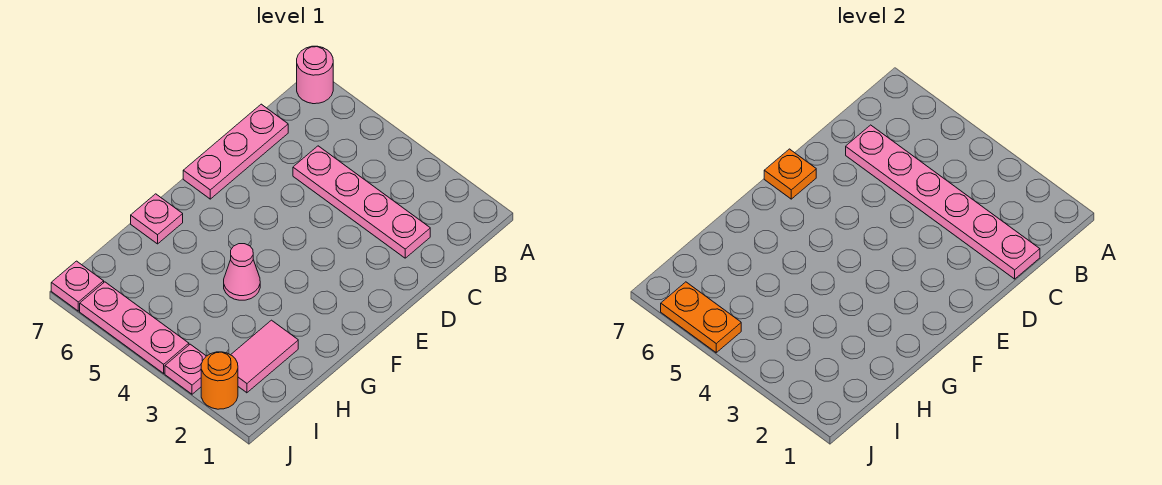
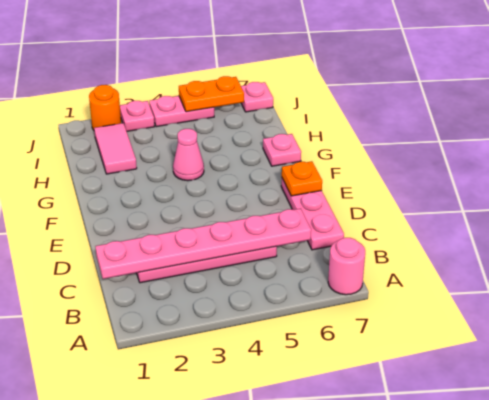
pink 1x3 plate [80,282,189,373] -> pink 1x2 plate [149,96,214,127]

